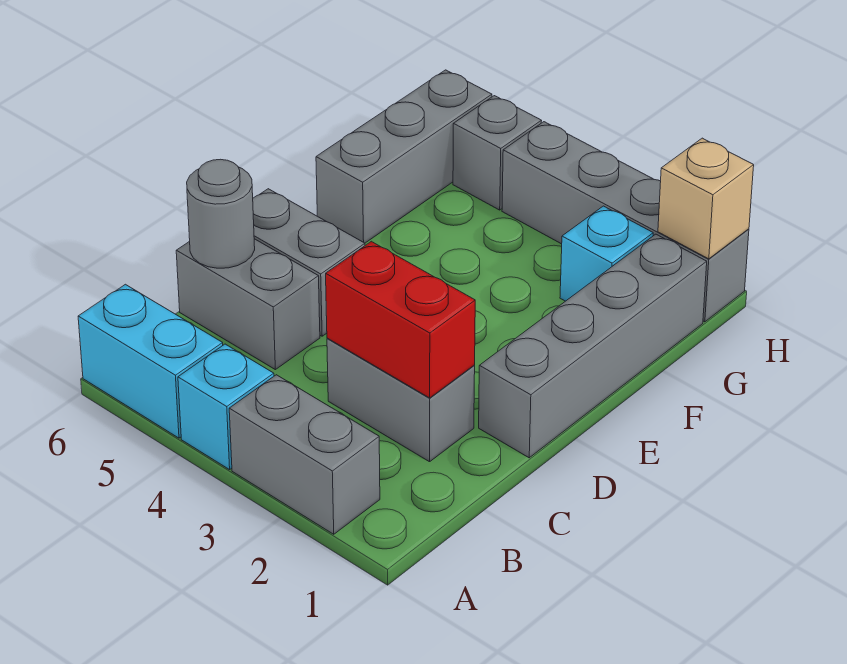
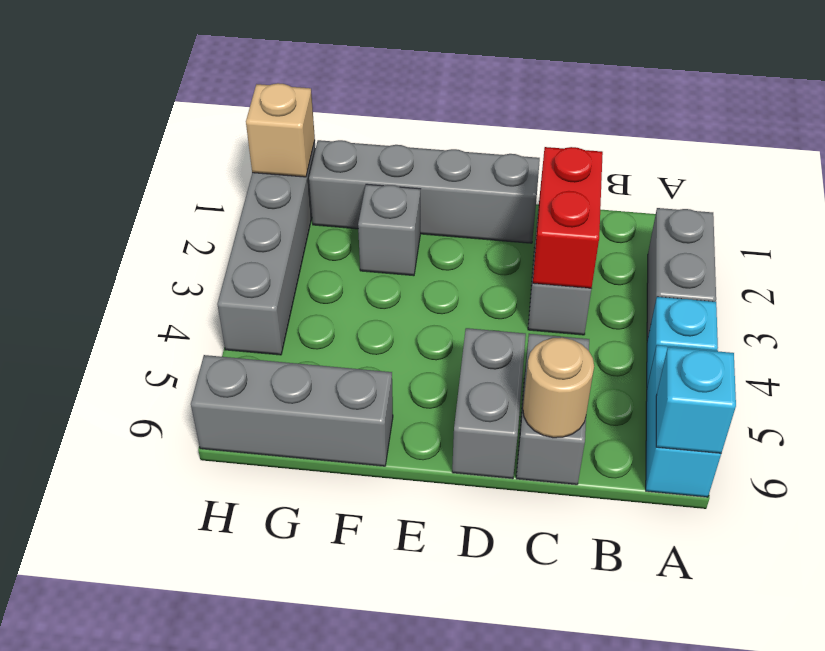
grey 1x1 round brick [187,159,255,268] -> tan 1x1 round brick [523,338,594,438]
cyan 1x1 brick [560,206,653,301] -> cyan 1x1 brick moved to [656,347,736,453]
grey 1x1 brick [453,96,542,210] -> grey 1x1 brick moved to [358,184,420,276]

